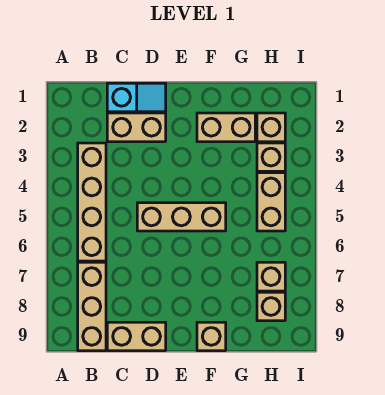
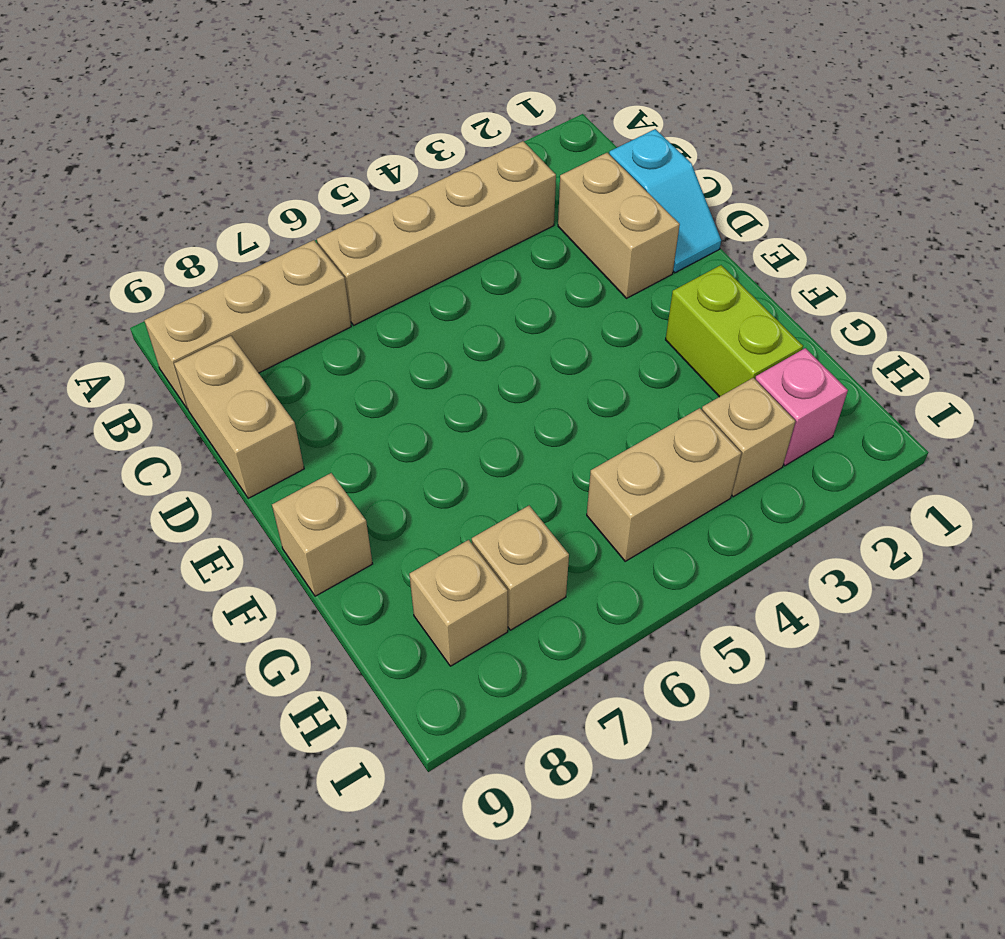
tan 1x3 brick [137,203,226,231] -> none
tan 1x2 brick [197,113,255,142] -> lime 1x2 brick [666,265,803,397]
tan 1x1 brick [257,113,285,142] -> pink 1x1 brick [755,348,848,466]

